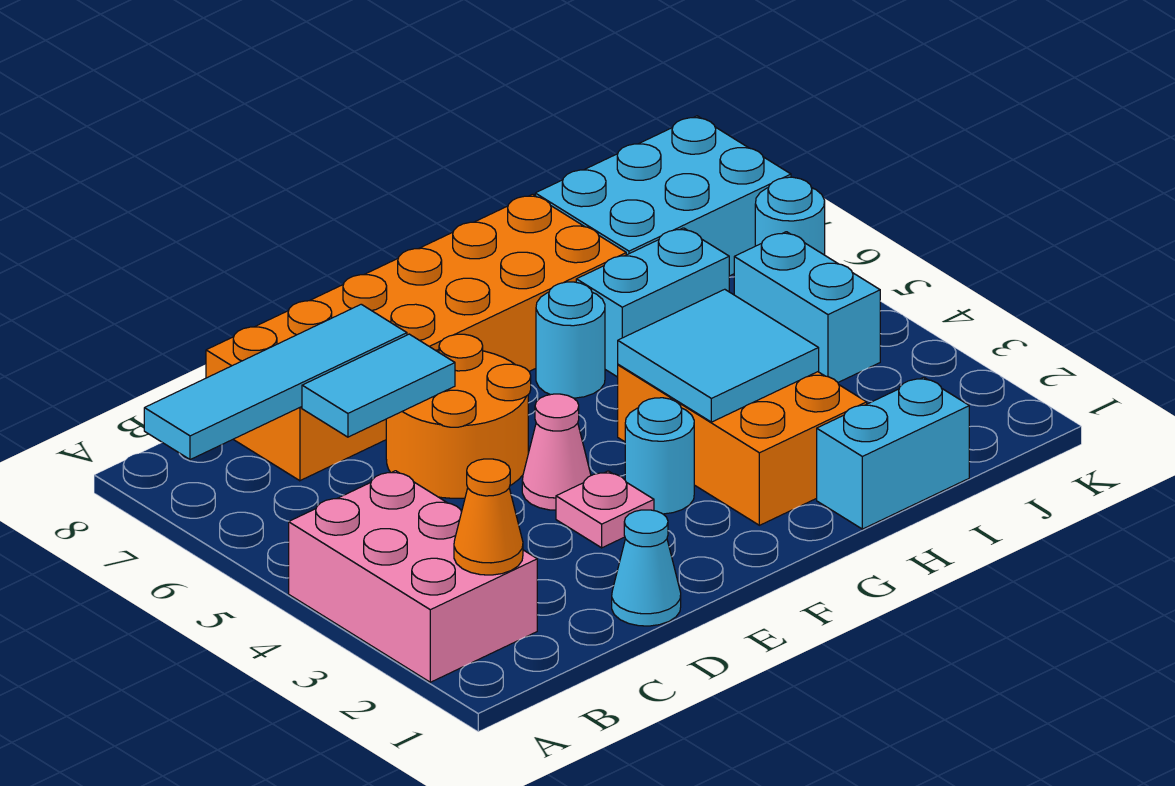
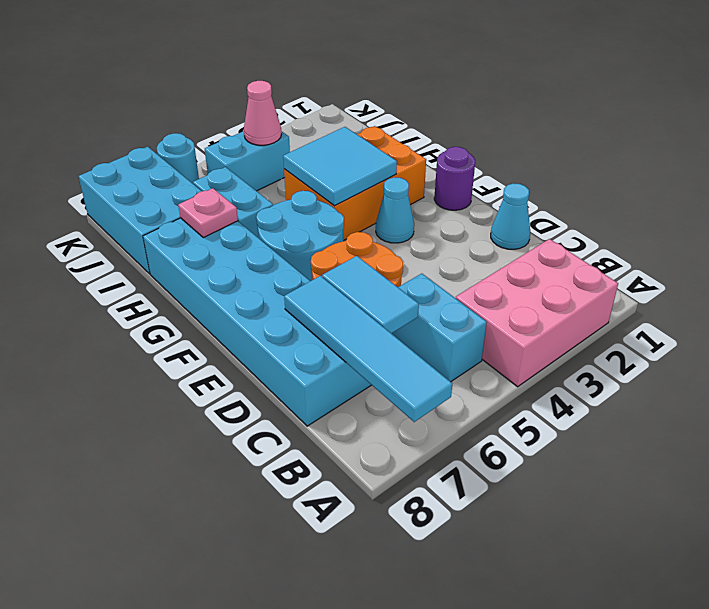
orange 1x1 cone [454,459,523,575] -> none
orange 2x6 brick [206,194,626,481] -> cyan 2x6 brick [143,218,371,426]
pink 1x1 plate [556,471,654,548] -> pink 1x1 plate moved to [178,188,238,238]
pink 1x1 cone [522,394,591,510] -> pink 1x1 cone moved to [244,81,281,145]
none -> purple 1x1 round brick [434,147,475,210]
cyan 1x1 round brick [625,398,694,514] -> cyan 1x1 cone [376,178,414,243]
cyan 1x1 round brick [536,282,605,398] -> cyan 2x2 round brick [256,191,344,281]
cyan 1x2 brick [817,377,969,529] -> cyan 1x2 brick moved to [391,274,487,382]

